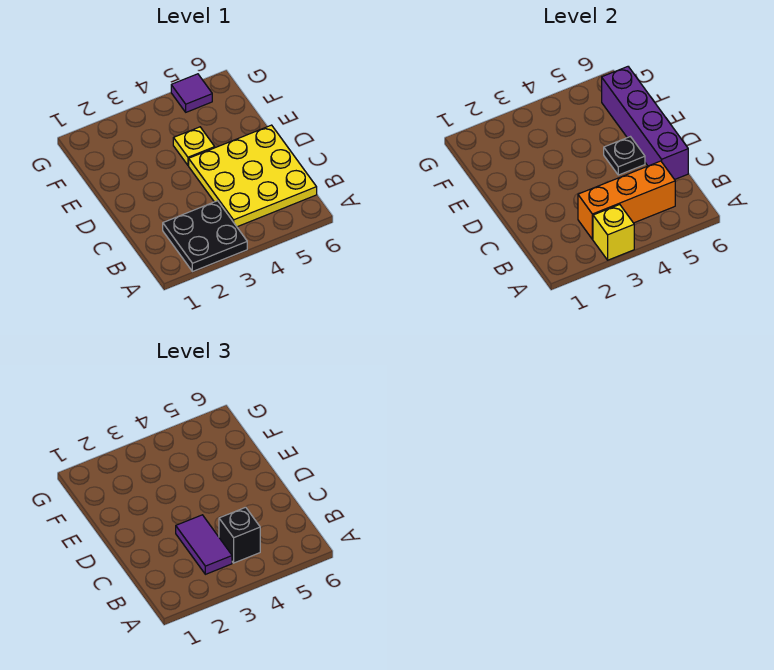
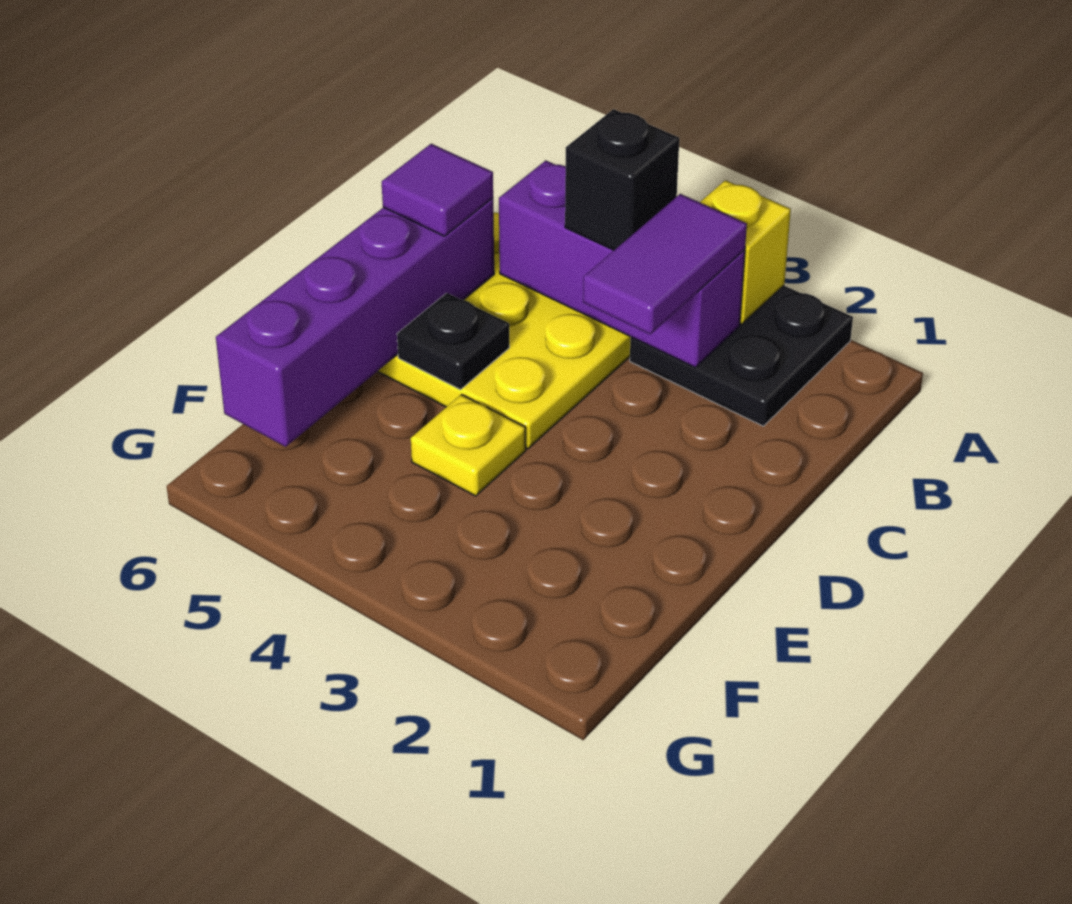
orange 1x3 brick [578,161,675,239] -> purple 1x3 brick [499,161,745,367]
purple 1x1 tile [171,74,212,112] -> purple 1x1 tile moved to [382,144,493,236]

